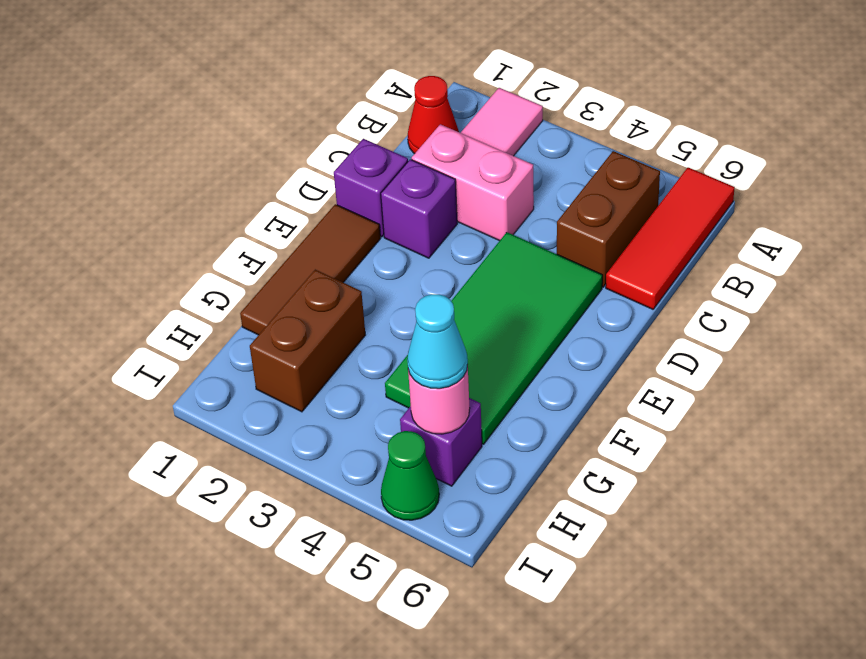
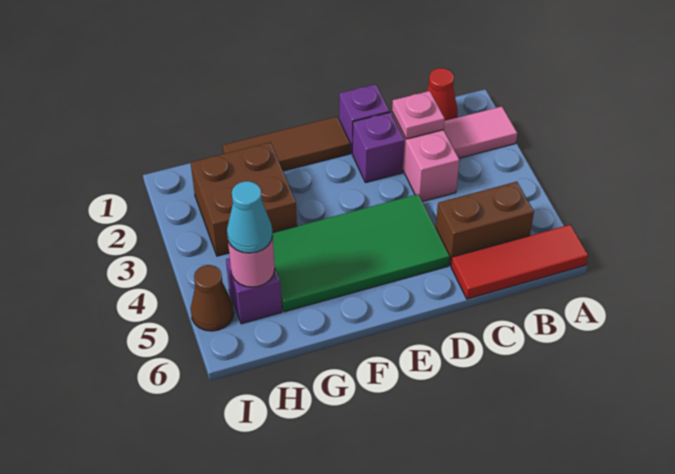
none -> pink 1x1 plate [392,91,445,139]
brown 1x2 brick [250,270,365,412] -> brown 2x2 brick [191,142,297,256]
green 1x1 cone [381,431,439,520] -> brown 1x1 cone [191,265,234,331]

